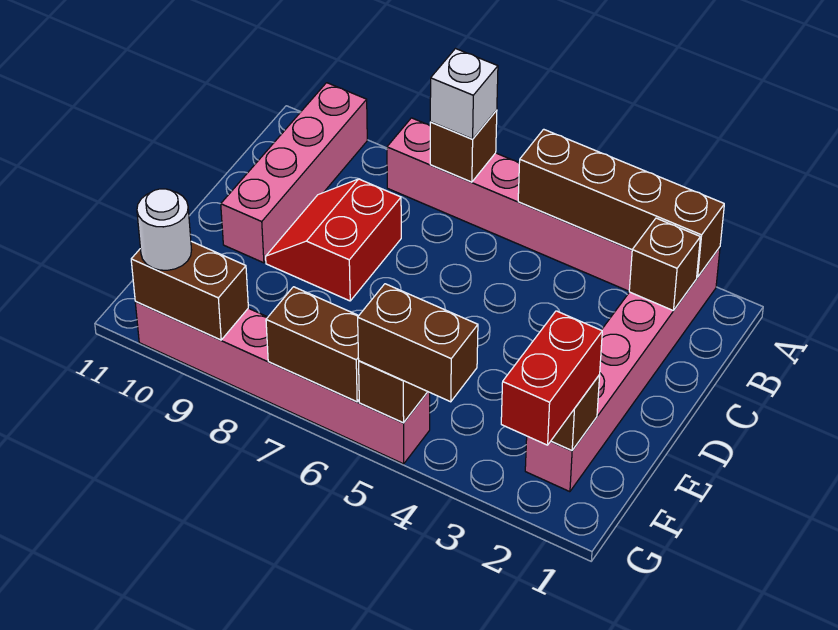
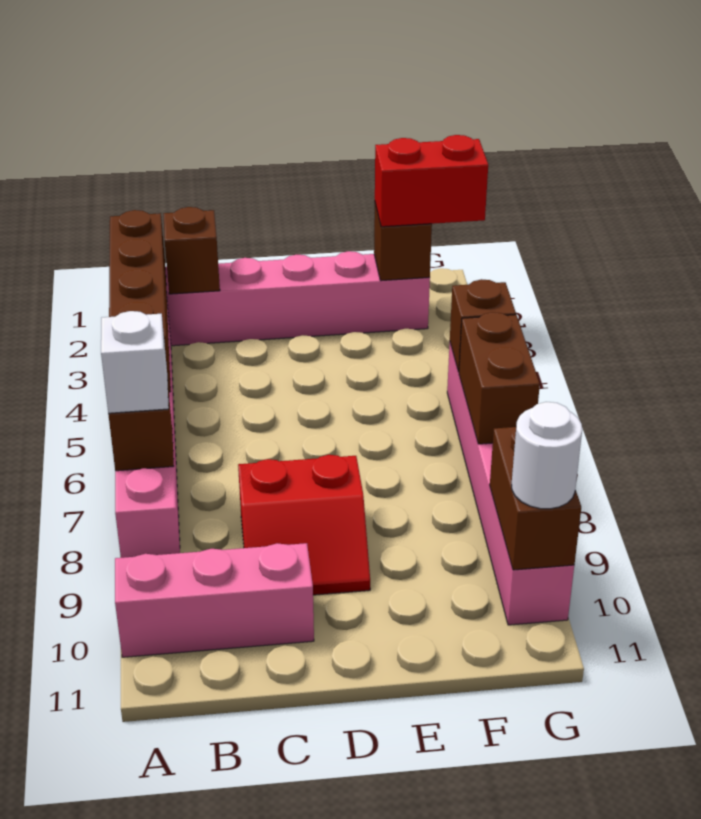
pink 1x4 brick [221,83,367,263] -> pink 1x3 brick [115,543,314,657]
brown 1x2 brick [358,284,478,402] -> none

